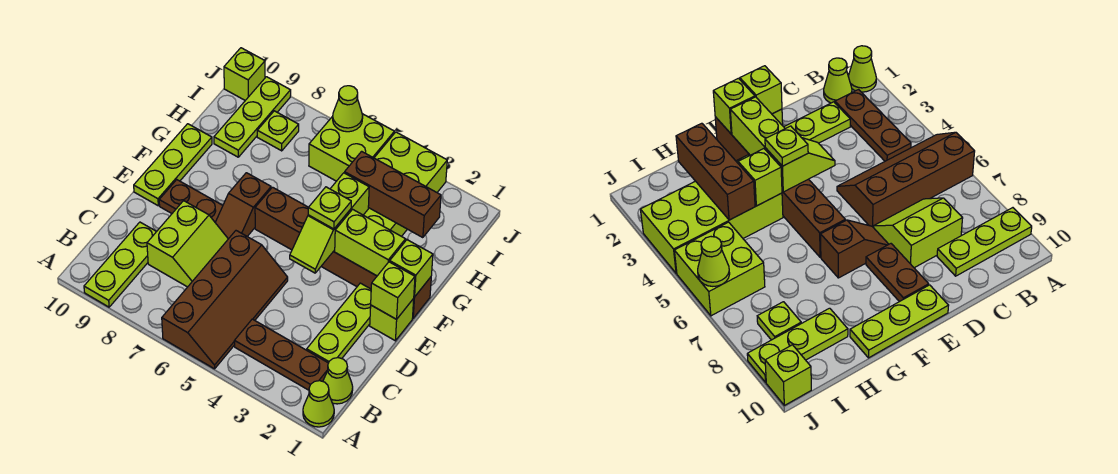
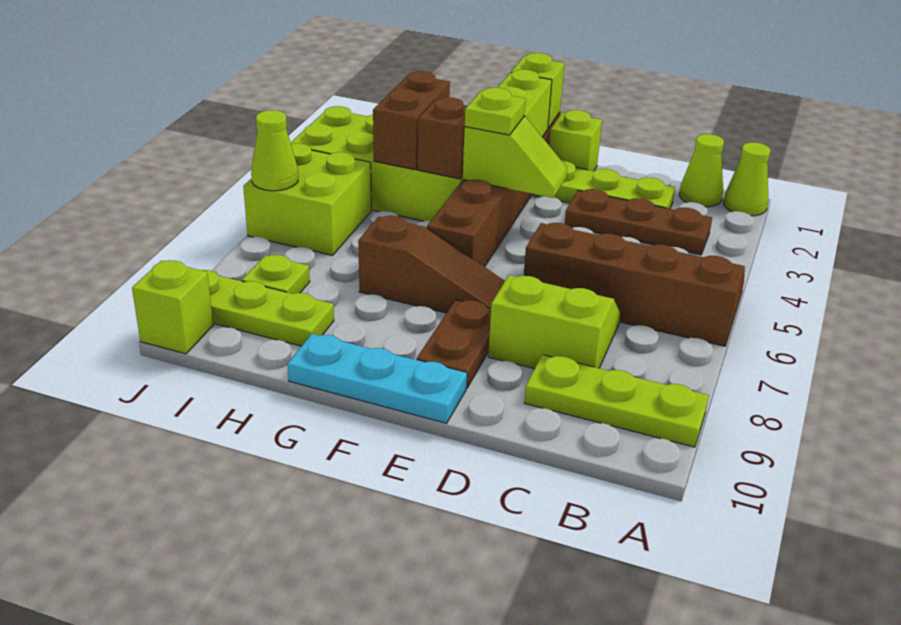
brown 1x3 plate [234,319,328,390] -> brown 1x3 plate turned to [565,189,712,255]
lime 1x1 brick [371,262,415,319] -> none
brown 1x2 slope [215,173,271,239] -> brown 1x3 slope [358,216,505,313]
lime 1x3 plate [134,124,212,206] -> cyan 1x3 plate [287,334,467,423]
lime 1x1 brick [330,173,369,215] -> brown 1x1 brick [418,97,467,179]
brown 1x3 brick [345,151,441,238] -> brown 1x2 brick [373,71,450,170]

